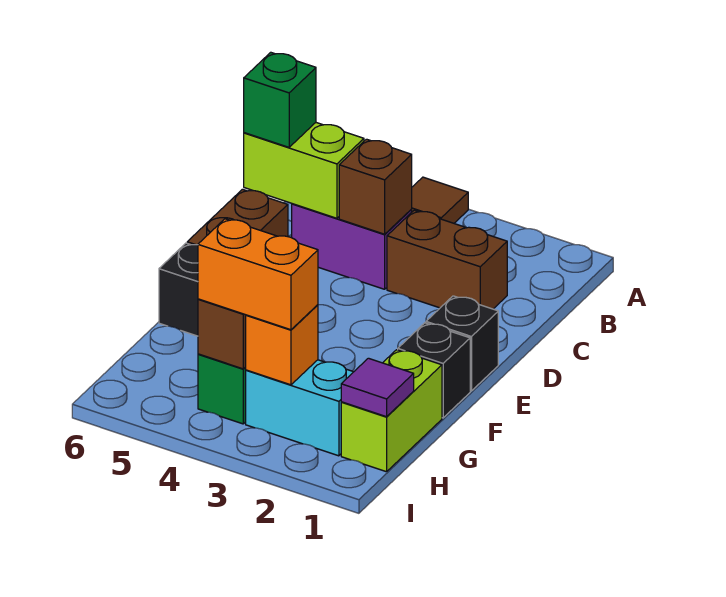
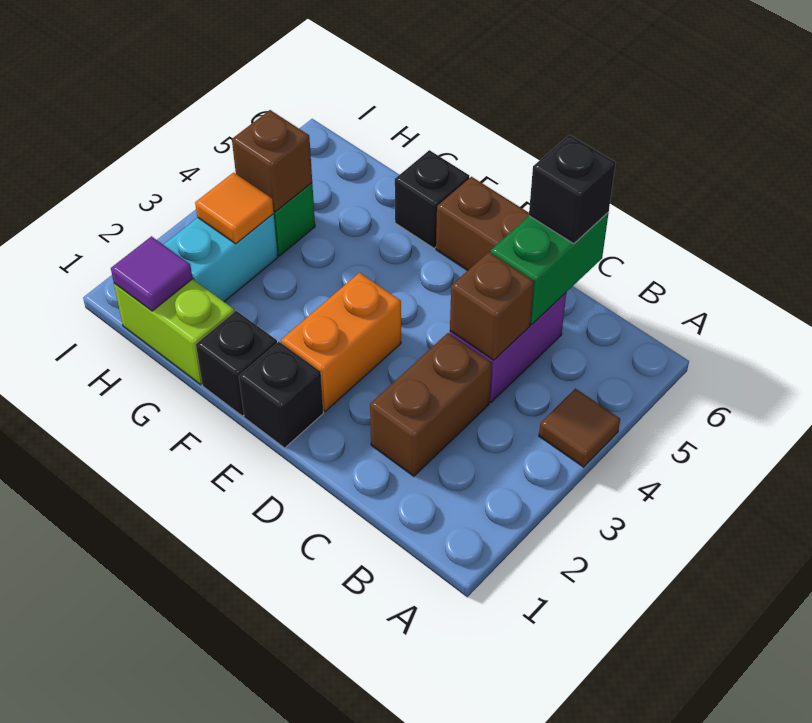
lime 1x2 brick [244,123,364,218] -> green 1x2 brick [491,212,609,325]
green 1x1 brick [244,52,316,147] -> black 1x1 brick [529,135,616,244]
orange 1x1 brick [246,305,318,385] -> orange 1x1 tile [195,173,274,244]
orange 1x2 brick [198,219,318,330] -> orange 1x2 brick moved to [281,273,401,411]

